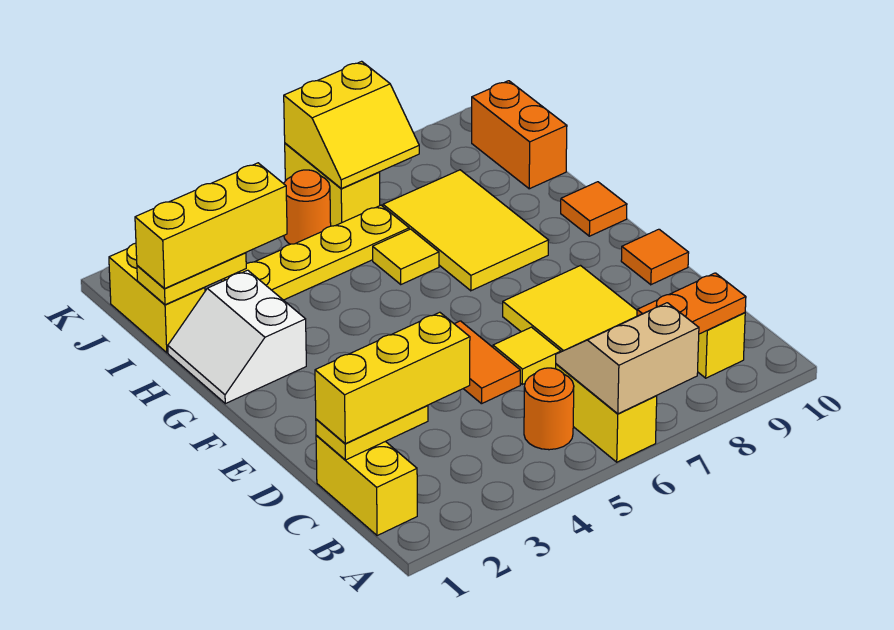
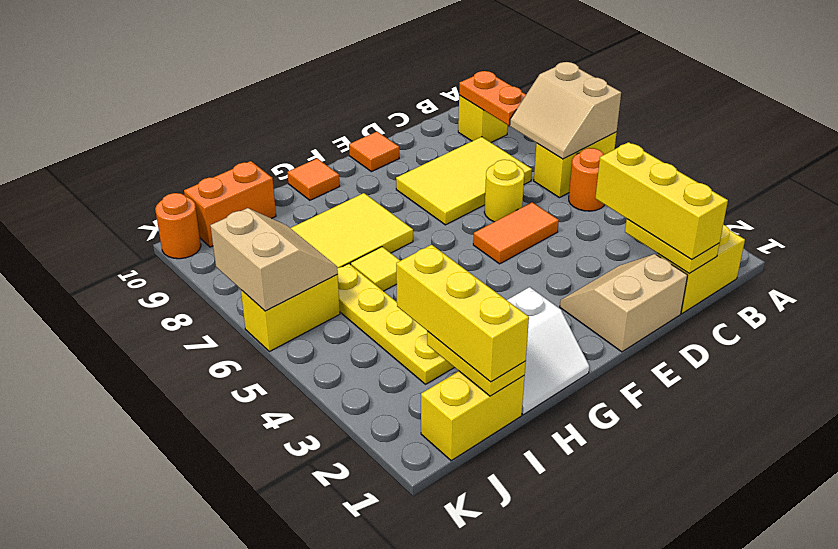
none -> tan 2x2 slope [560,254,688,352]
yellow 1x1 tile [493,327,561,384] -> yellow 1x1 round brick [484,160,524,222]
orange 1x1 round brick [284,170,331,244] -> orange 1x1 round brick moved to [155,193,201,259]
yellow 2x2 slope [284,61,419,189] -> tan 2x2 slope [210,208,338,311]

